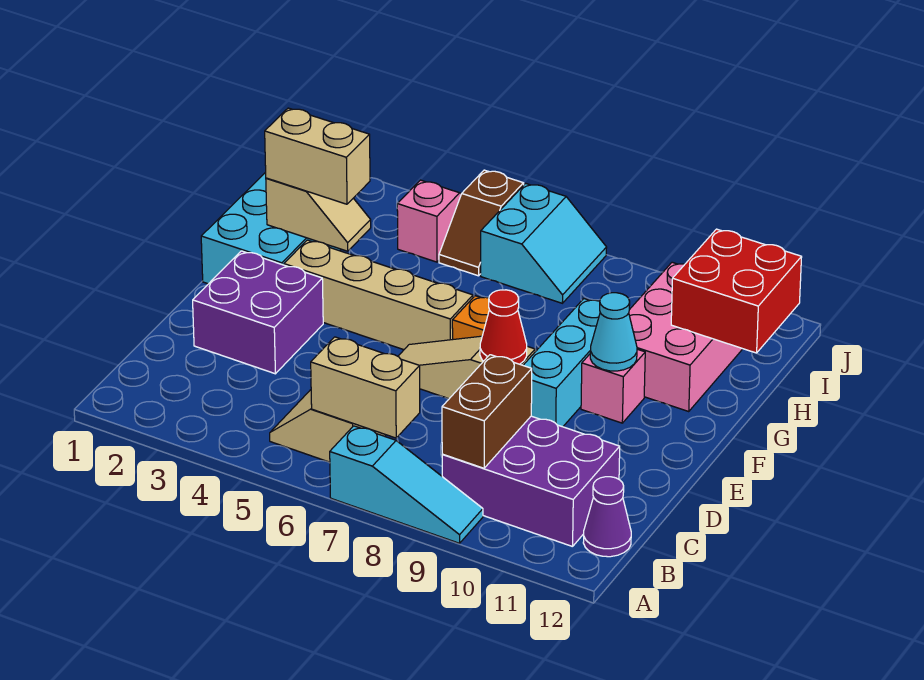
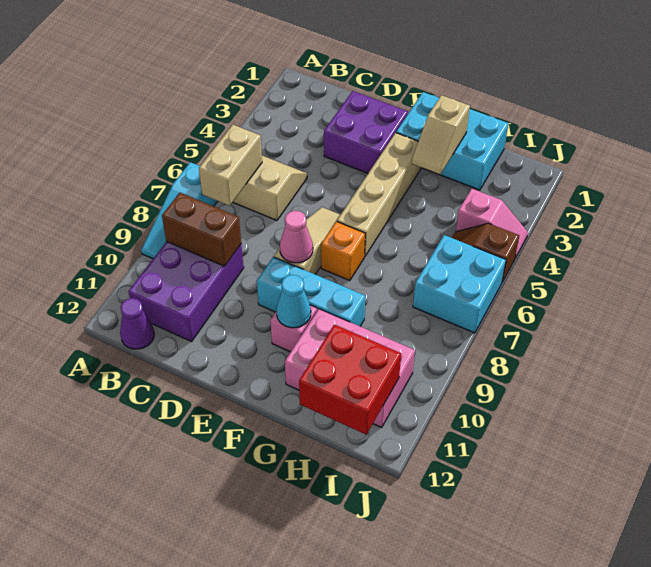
red 1x1 cone [480,290,527,364] -> pink 1x1 cone [280,211,313,263]
tan 1x2 brick [265,108,370,204] -> none
cyan 2x2 slope [481,183,607,303] -> cyan 2x2 brick [413,235,506,333]

